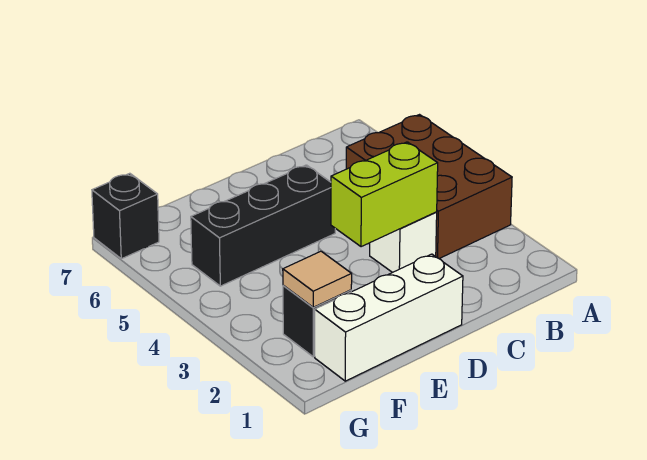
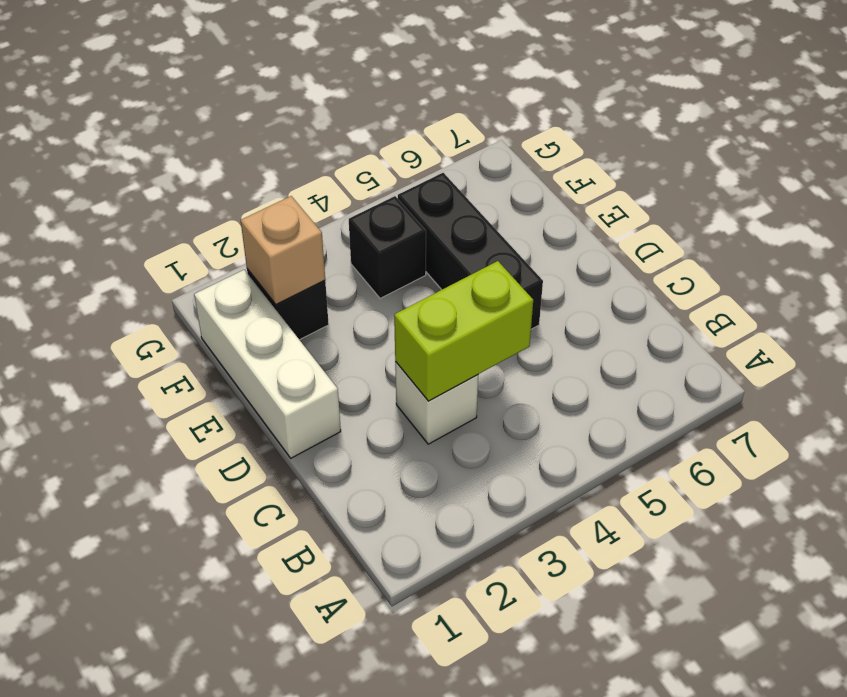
brown 2x3 brick [346,115,512,259] -> none
lime 1x2 brick [331,142,438,247] -> lime 1x2 brick turned to [394,261,533,401]
tan 1x1 tile [283,251,352,307] -> tan 1x1 brick [241,196,325,304]
black 1x1 brick [92,173,159,259] -> black 1x1 brick moved to [349,196,426,299]

